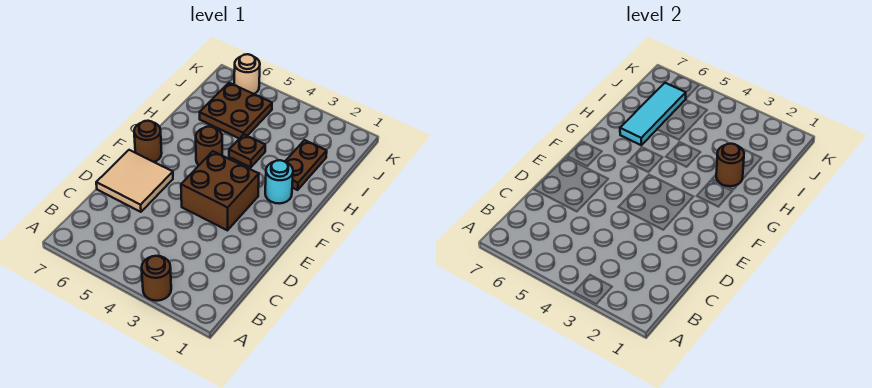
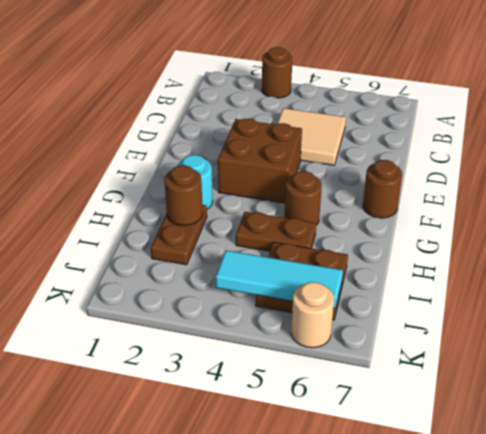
tan 2x2 tile [96,150,173,212] -> tan 2x2 tile moved to [277,108,346,165]
brown 1x1 plate [229,134,265,167] -> brown 1x2 plate [236,212,316,251]
cyan 1x3 tile [620,83,686,145] -> cyan 1x3 tile turned to [216,250,343,309]

